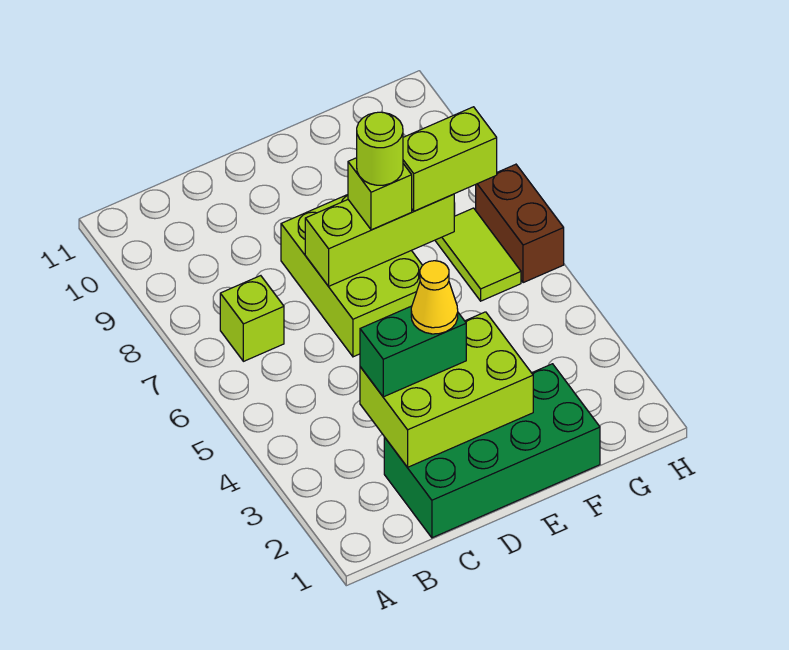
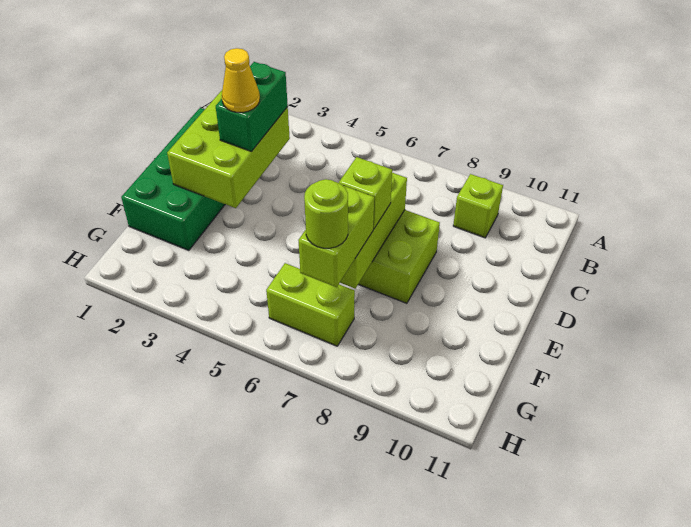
lime 1x1 brick [220,276,284,361] -> lime 1x1 brick moved to [453,174,503,238]
lime 1x1 round brick [357,112,403,185] -> lime 1x1 round brick moved to [304,179,348,248]
lime 1x2 tile [435,208,521,301] -> lime 1x2 brick [266,263,355,346]
brown 1x2 brick [476,164,564,283] -> none

